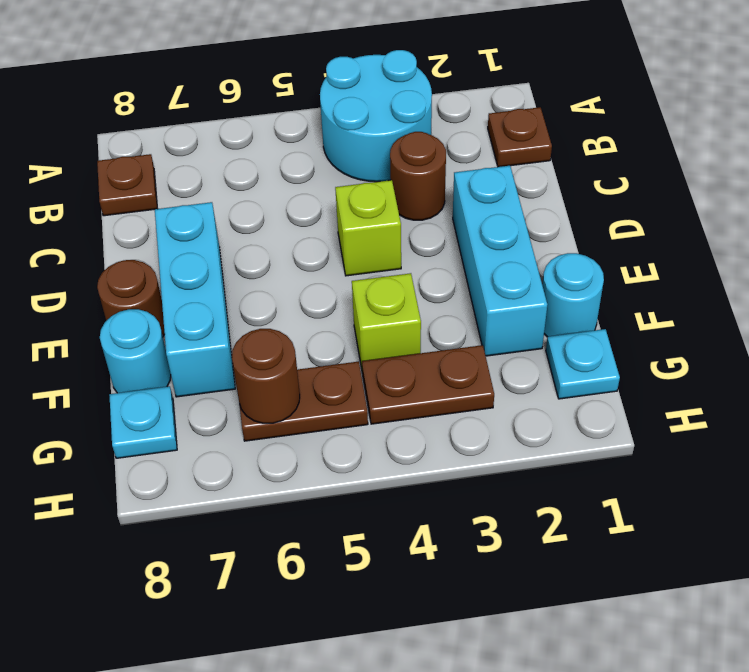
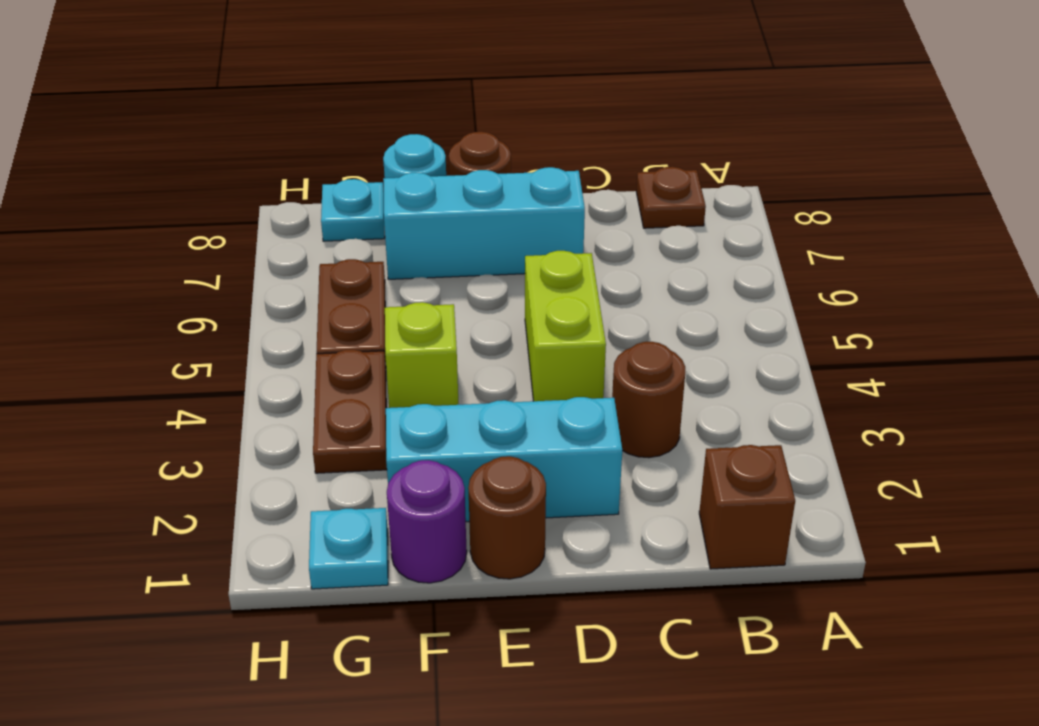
cyan 2x2 round brick [320,50,432,182] -> none
brown 1x1 plate [488,107,552,167] -> brown 1x1 brick [699,445,795,569]
lime 1x1 brick [335,180,401,276] -> lime 1x2 brick [525,251,606,401]
cyan 1x1 round brick [542,253,604,337] -> purple 1x1 round brick [387,460,467,583]
brown 1x1 round brick [232,329,300,423] -> brown 1x1 round brick moved to [468,456,546,579]

